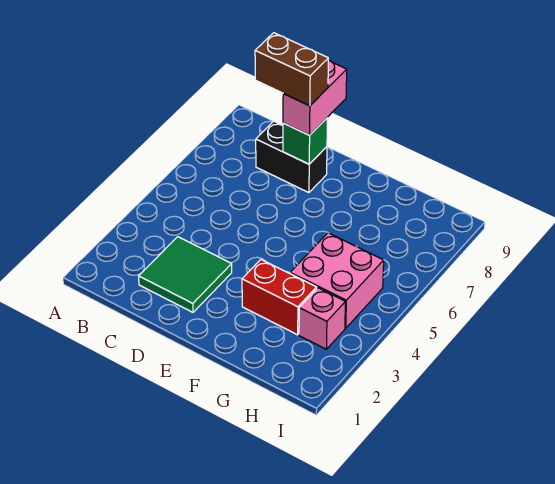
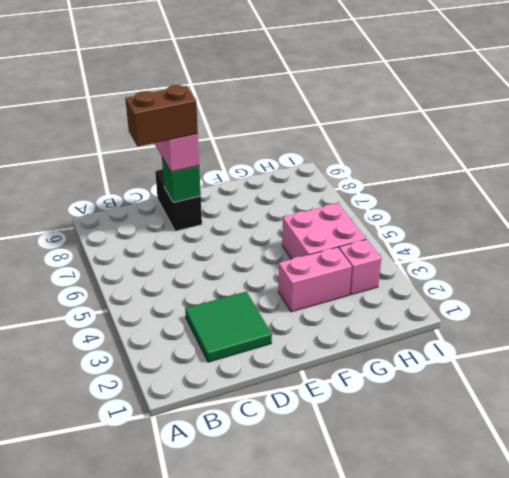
black 1x2 brick [256,121,327,193] -> black 1x2 brick turned to [155,169,202,231]
red 1x2 brick [242,260,317,335] -> pink 1x2 brick [278,247,352,312]

